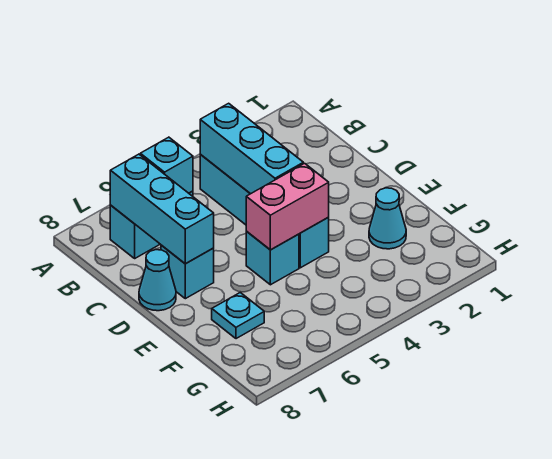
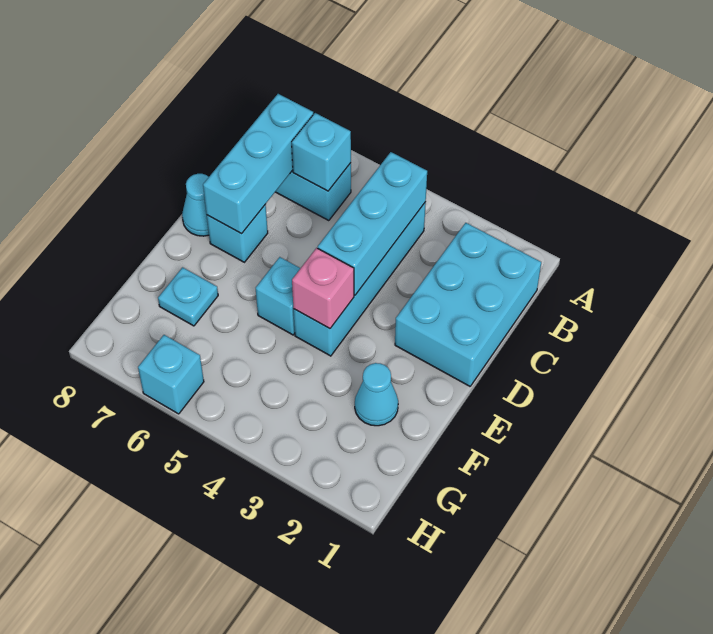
none -> cyan 2x3 brick [395,223,541,386]
pink 1x2 brick [246,163,329,250] -> pink 1x1 brick [292,248,354,329]
none -> cyan 1x1 brick [138,335,204,414]

